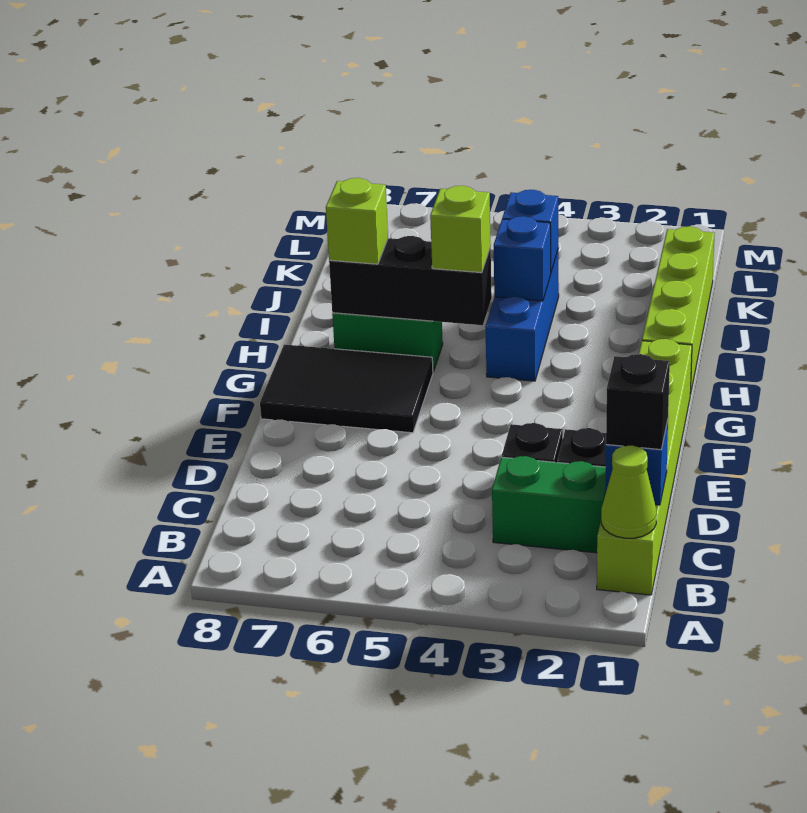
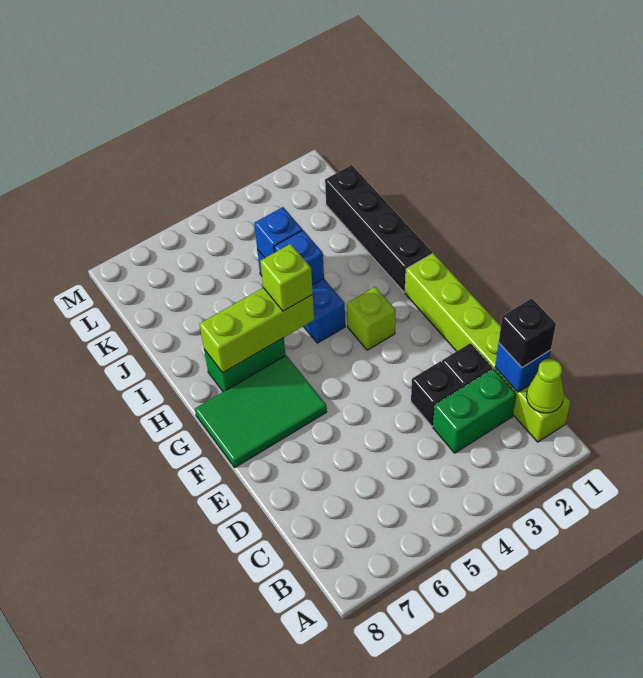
black 2x3 tile [260,344,433,433] -> green 2x3 tile [195,355,327,467]
lime 1x4 brick [642,226,715,394] -> black 1x4 brick [325,165,432,292]
black 1x3 brick [329,236,492,325] -> lime 1x3 brick [199,288,314,373]
lime 1x1 brick [326,178,388,264] -> lime 1x1 brick moved to [347,287,396,350]

